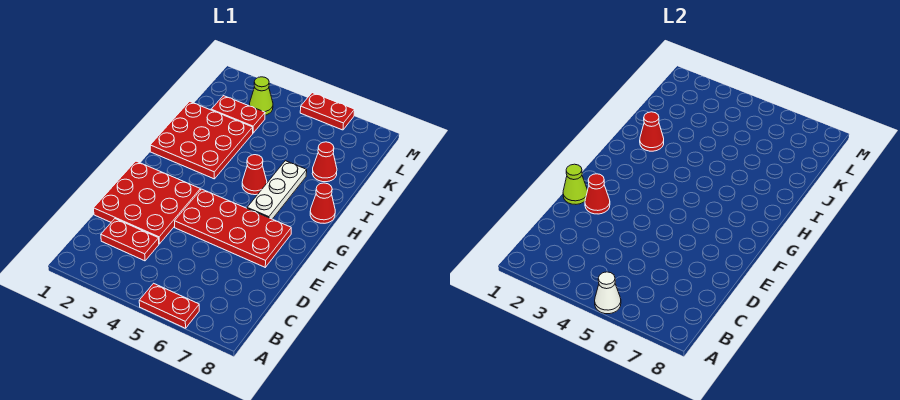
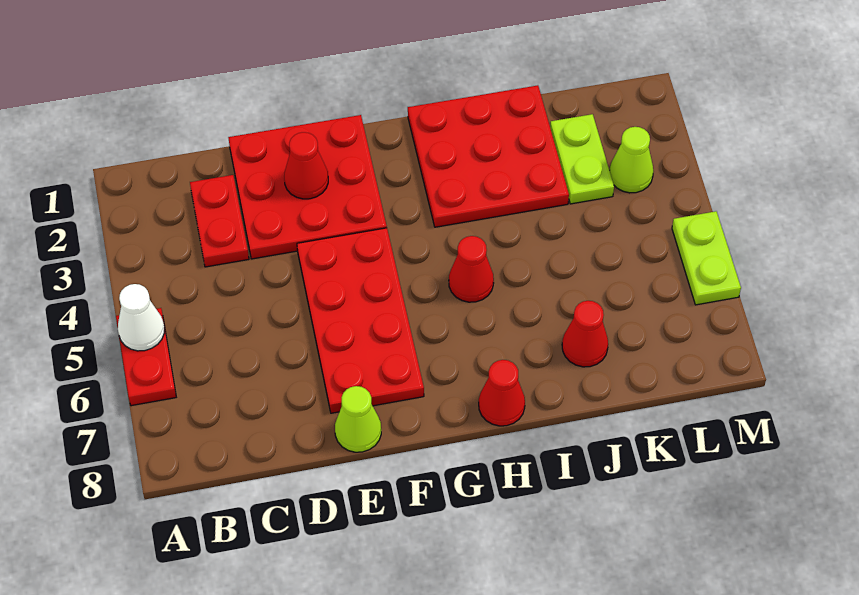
lime 1x1 cone [563,164,588,204] -> lime 1x1 cone moved to [335,386,381,452]
white 1x3 plate [247,161,307,219] -> none
red 1x1 cone [640,112,664,151] -> none
red 1x2 plate [211,96,265,133] -> lime 1x2 plate [550,114,614,204]
red 1x2 plate [300,93,355,130] -> lime 1x2 plate [672,211,741,305]

